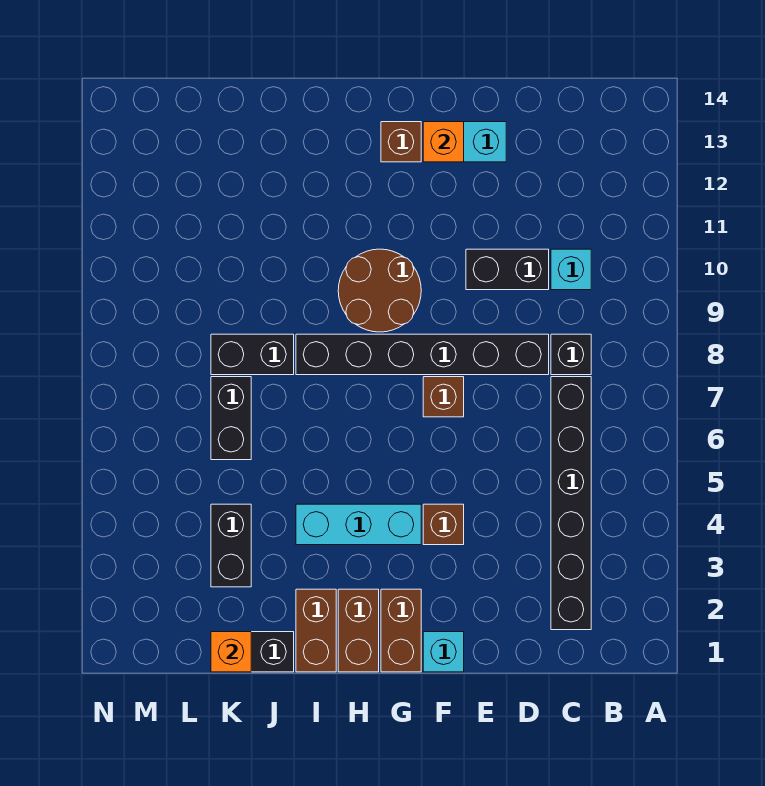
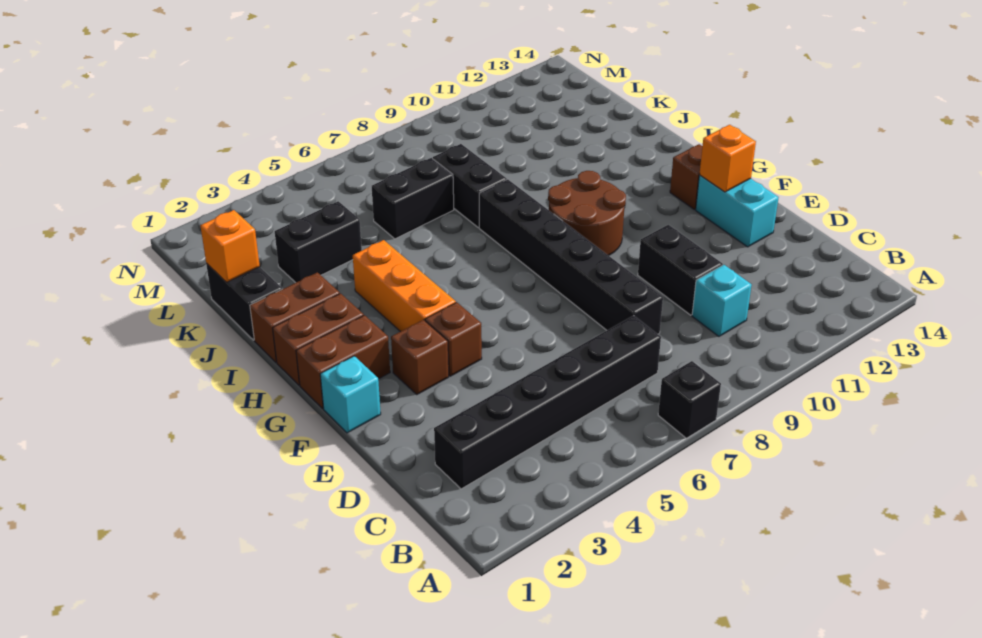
black 1x1 brick [551,334,591,375] -> black 1x1 brick moved to [658,361,721,438]
brown 1x1 brick [423,377,464,417] -> brown 1x1 brick moved to [391,320,449,394]
cyan 1x3 brick [296,504,421,545] -> orange 1x3 brick [353,240,456,332]

